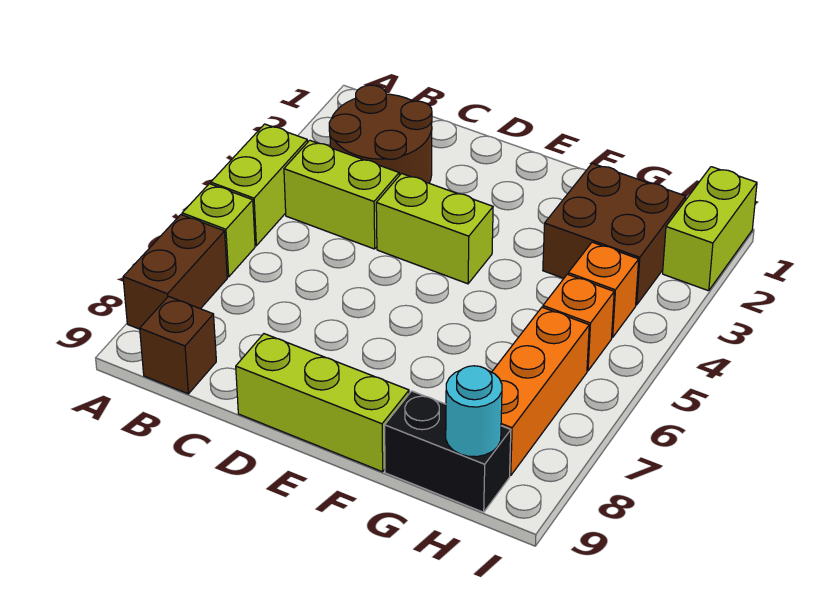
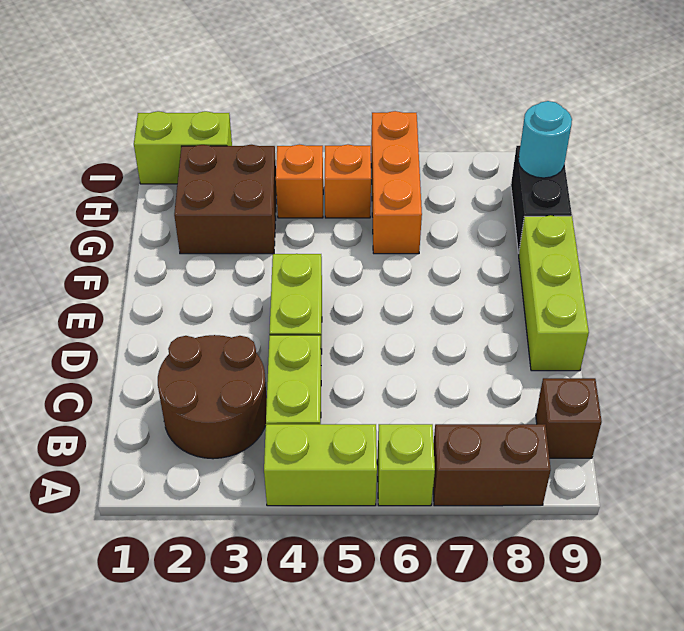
orange 1x3 brick [492,307,589,476] -> orange 1x3 brick turned to [371,111,422,254]

